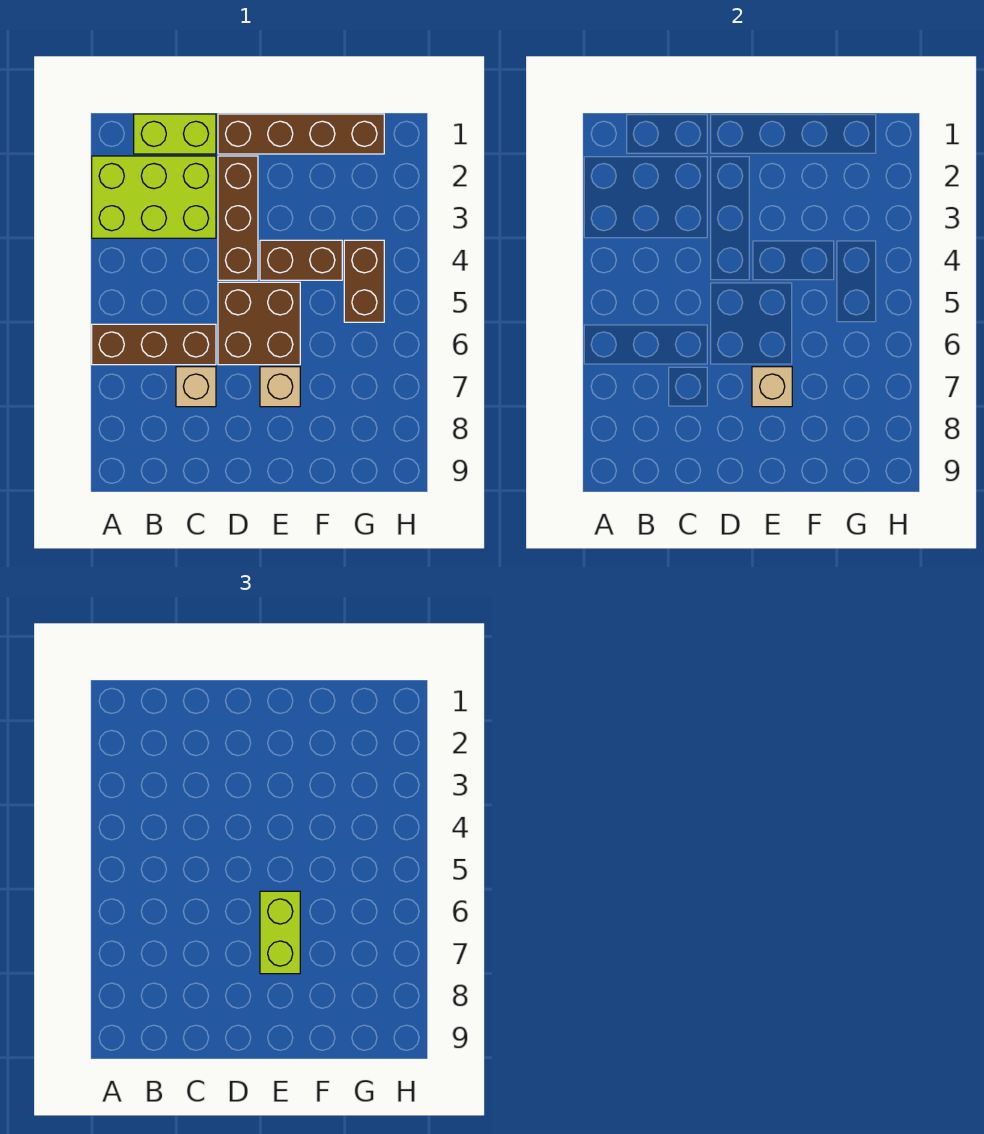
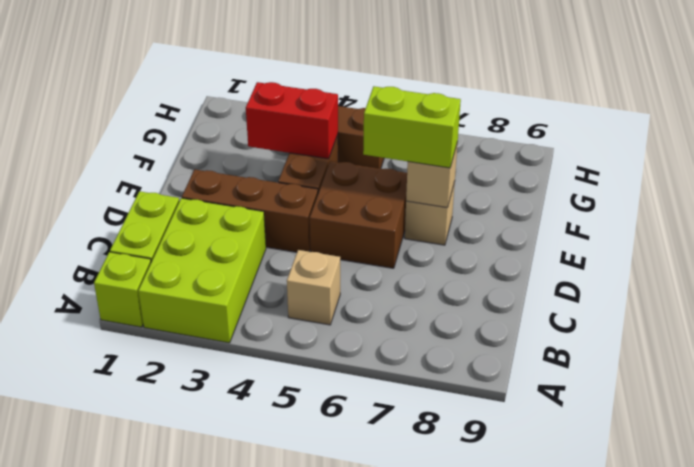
none -> lime 1x1 brick [94,252,151,327]
brown 1x3 brick [92,324,216,365] -> none
tan 1x1 brick [176,367,216,407] -> tan 1x1 brick moved to [287,250,340,325]
brown 1x4 brick [218,114,384,154] -> none
none -> red 1x2 brick [246,82,338,159]

